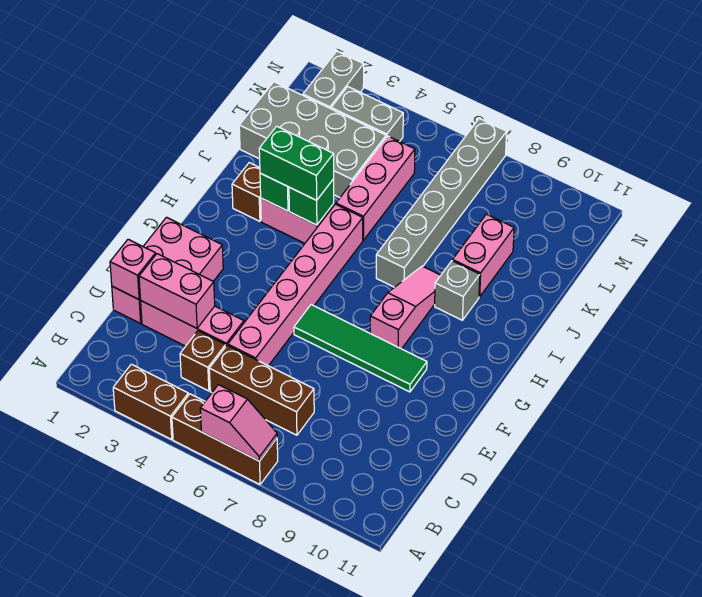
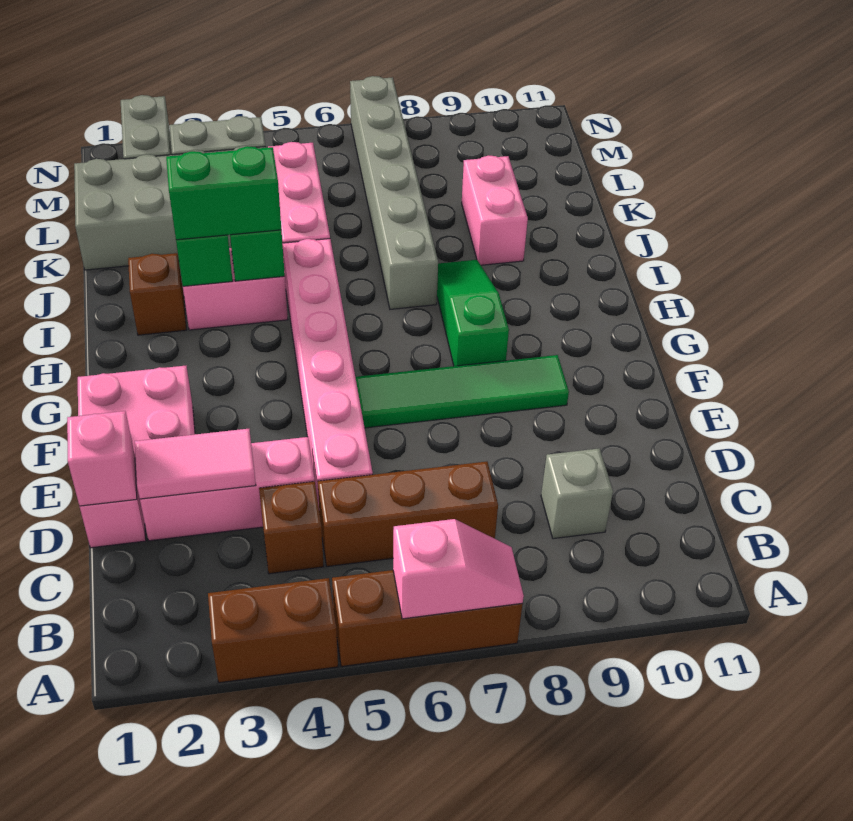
pink 1x2 brick [139,254,215,328] -> pink 1x2 tile [135,429,256,499]
pink 1x3 slope [370,266,441,349] -> green 1x3 slope [437,260,509,366]
grey 1x1 brick [435,261,480,320] -> grey 1x1 brick moved to [541,448,613,539]

